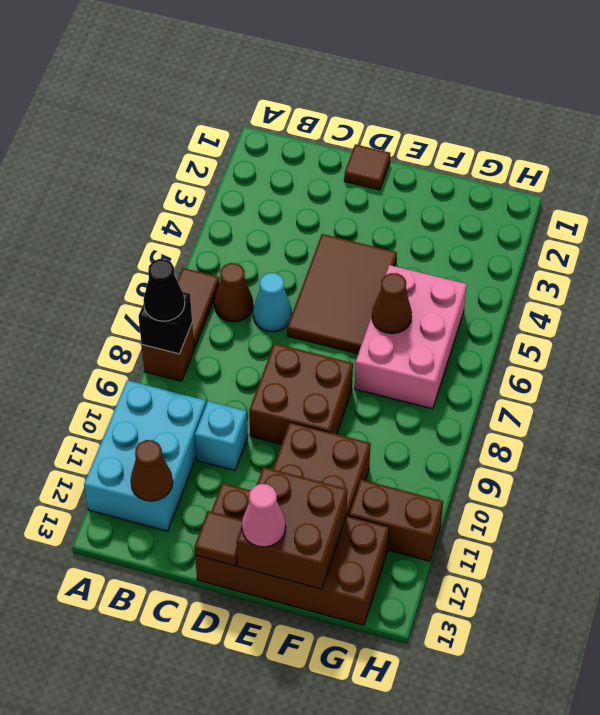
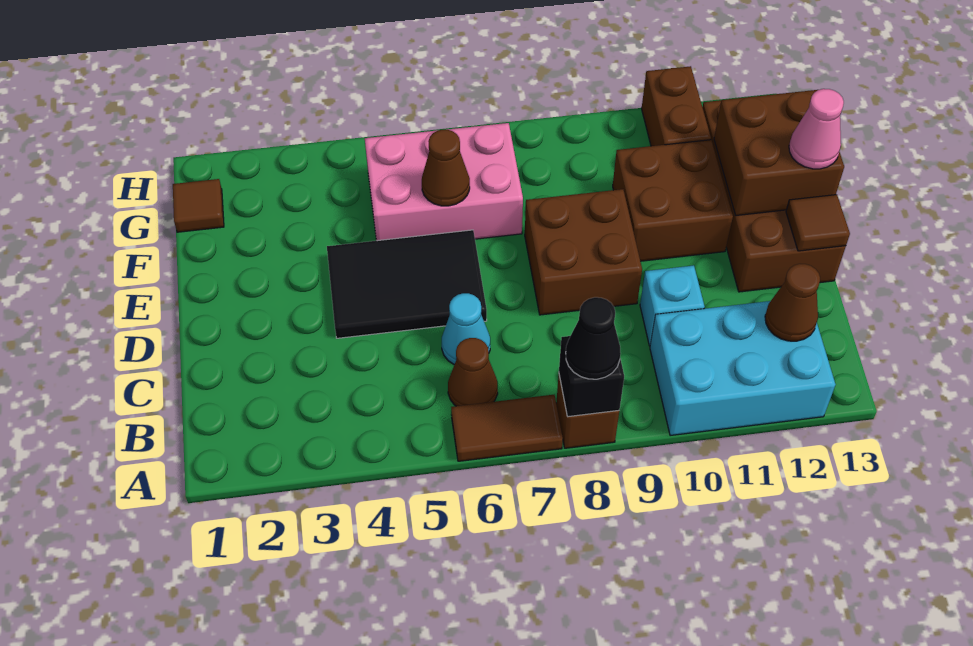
brown 1x1 tile [344,144,390,190] -> brown 1x1 tile moved to [173,179,224,232]
brown 2x3 tile [287,234,397,354] -> black 2x3 tile [327,230,487,338]

